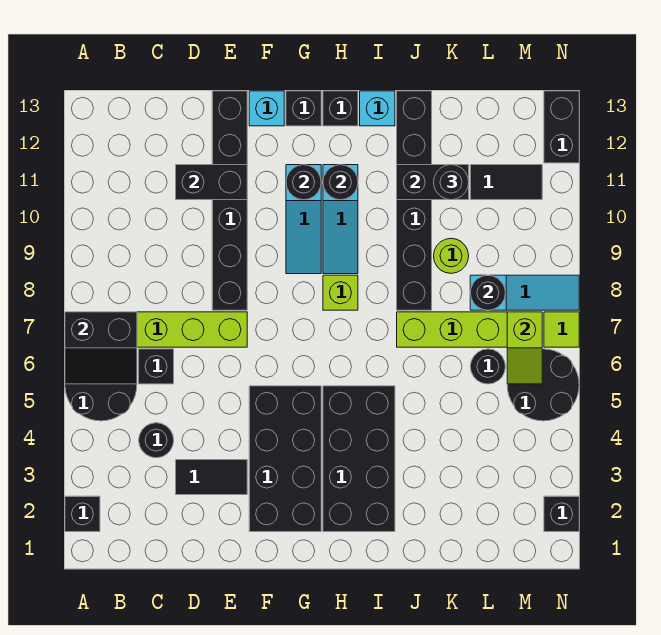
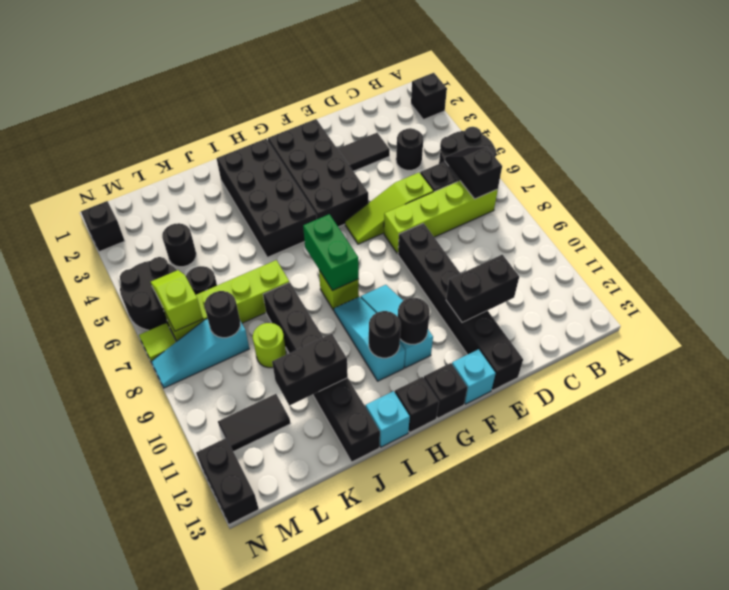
black 2x2 slope [65,312,137,384] -> black 1x2 slope [445,147,502,199]
none -> lime 1x3 slope [345,173,433,244]
none -> green 1x2 brick [303,214,359,291]
black 1x1 round brick [434,165,469,200] -> black 1x1 round brick moved to [162,223,196,267]

